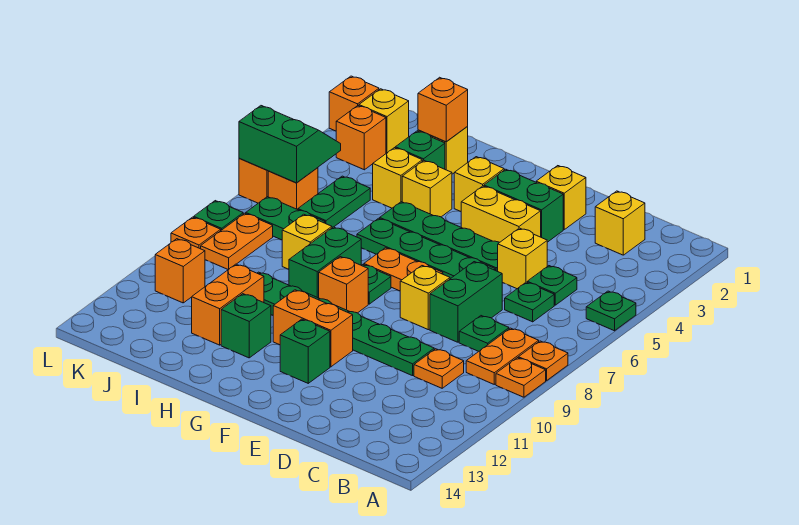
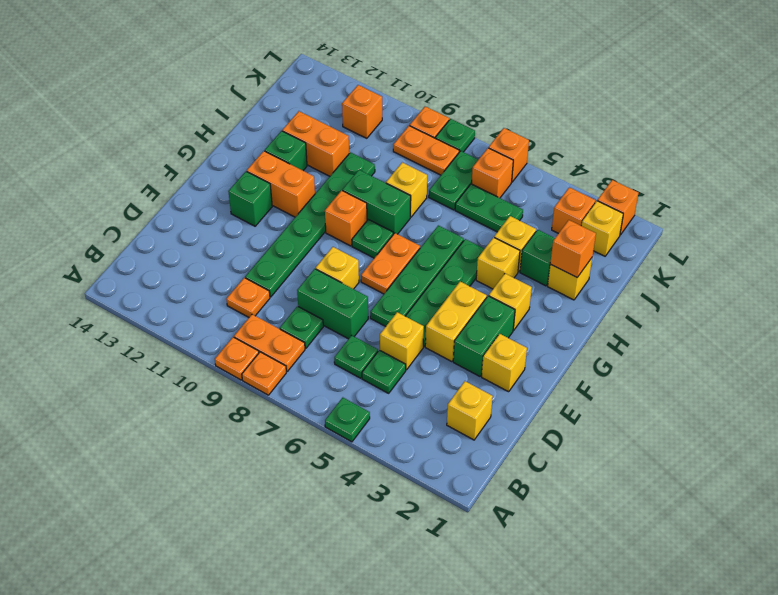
orange 1x2 brick [273,290,353,367] -> orange 1x2 brick turned to [247,151,315,217]
green 2x2 slope [239,106,341,183] -> none

